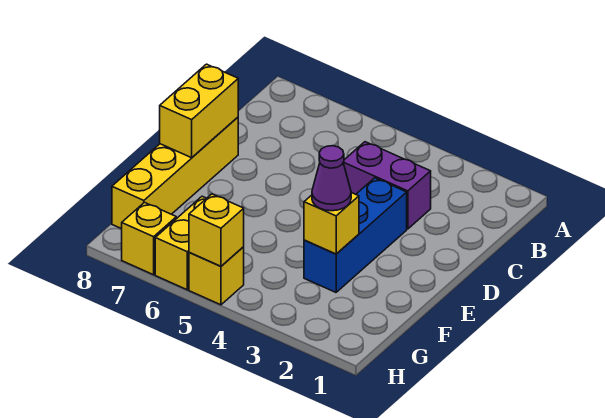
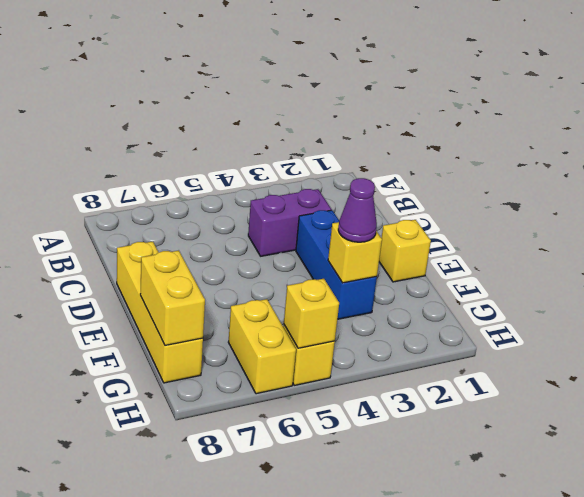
yellow 1x2 brick [160,64,238,158] -> yellow 1x2 brick moved to [140,250,205,345]
yellow 1x1 brick [122,203,176,275] -> yellow 1x1 brick moved to [379,220,431,282]

